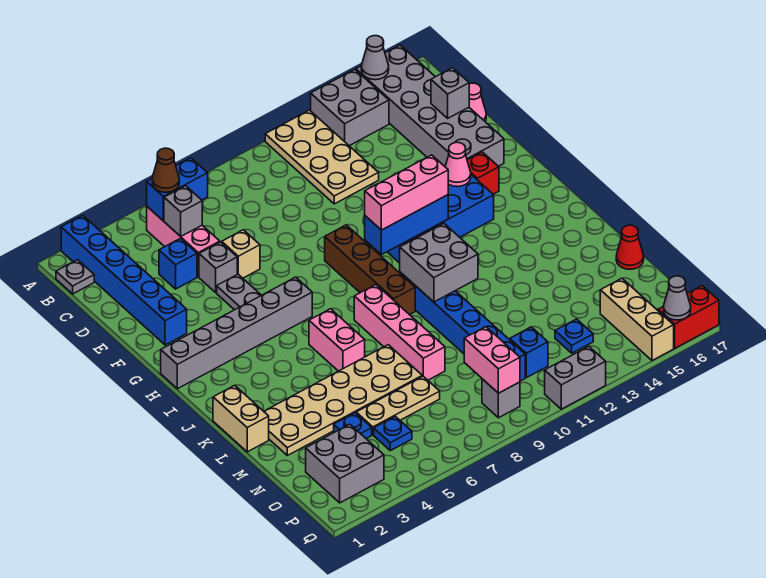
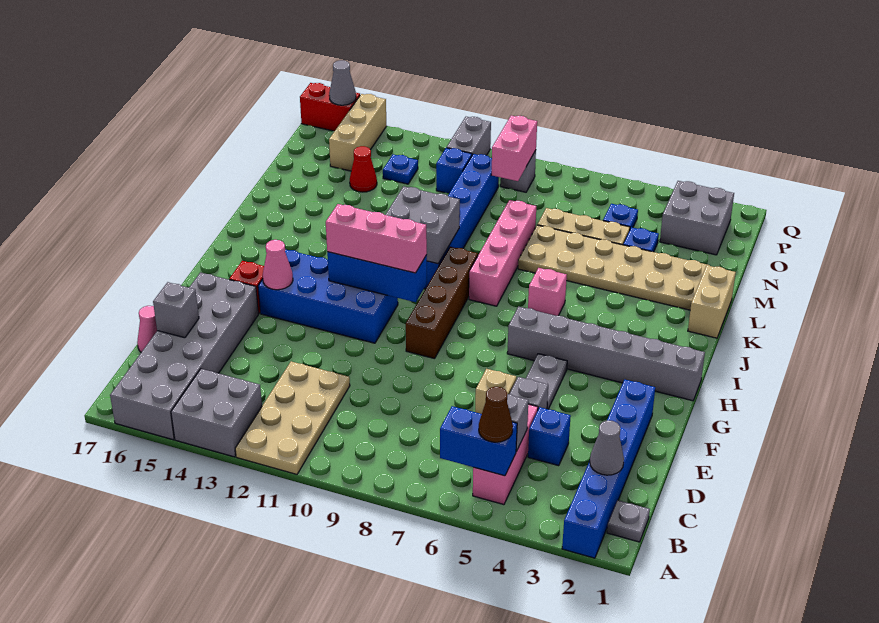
grey 1x1 cone [361,36,389,80] -> grey 1x1 cone moved to [590,421,624,475]
pink 1x2 brick [309,309,365,371] -> pink 1x1 brick [528,268,567,316]
red 1x1 cone [616,225,644,269] -> red 1x1 cone moved to [350,146,377,192]
grey 1x2 brick [545,346,606,409] -> grey 1x2 brick turned to [447,117,491,155]

